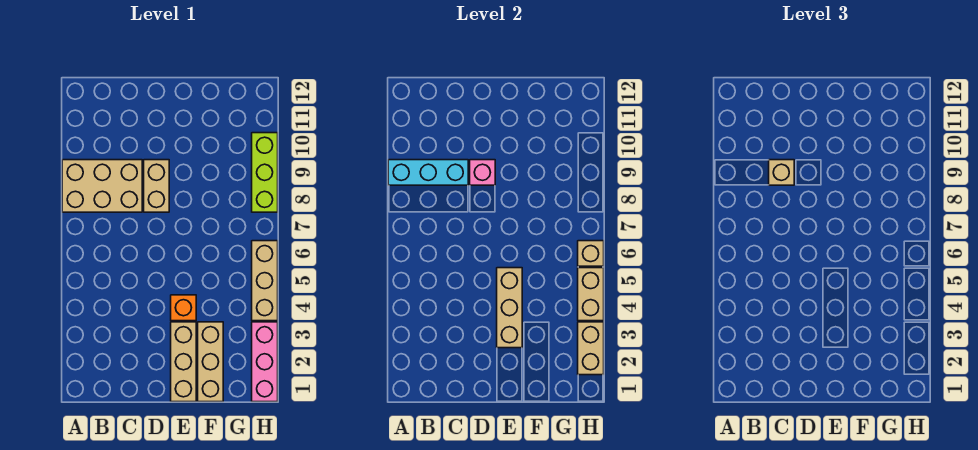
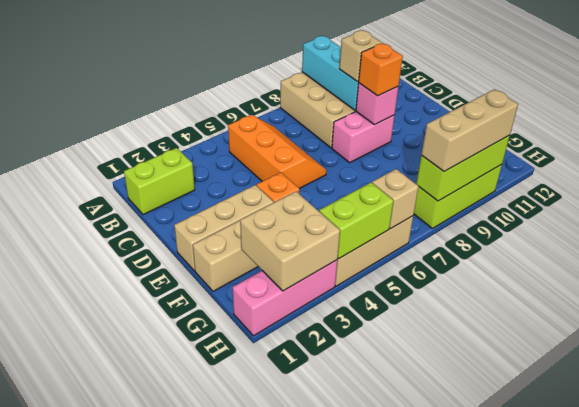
none -> lime 1x2 brick [124,148,195,215]
none -> orange 2x3 slope [228,115,327,189]
tan 1x2 brick [144,160,169,212] -> pink 1x2 brick [332,112,395,163]
none -> orange 1x1 brick [358,43,403,96]
tan 1x3 brick [497,268,522,348] -> tan 1x3 brick moved to [421,89,518,172]
tan 1x2 brick [578,322,604,375] -> tan 2x2 brick [240,191,340,291]
tan 1x2 brick [578,268,604,321] -> lime 1x2 brick [319,183,393,259]
none -> lime 1x3 brick [416,135,510,201]

